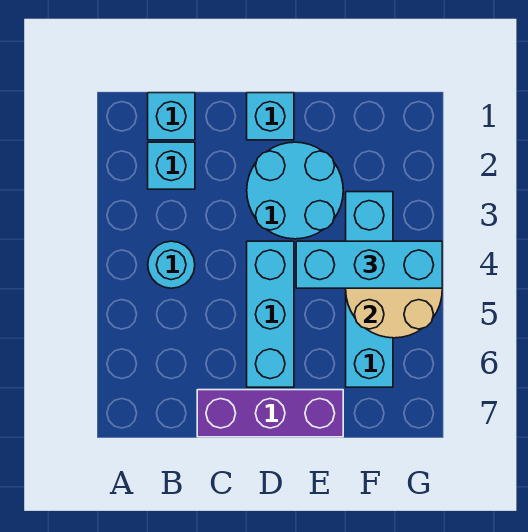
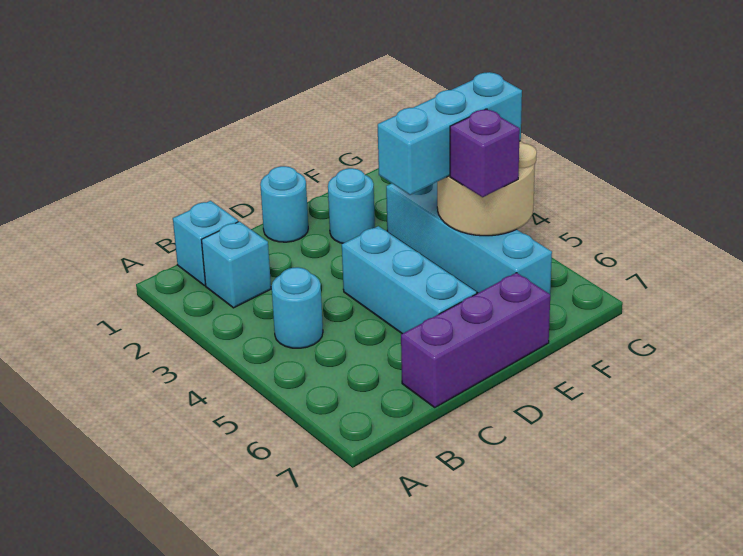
cyan 1x1 brick [247,93,294,140] -> cyan 1x1 round brick [260,166,308,242]
cyan 2x2 round brick [247,142,343,239] -> cyan 1x1 round brick [328,168,375,243]
none -> purple 1x1 brick [450,109,520,197]

